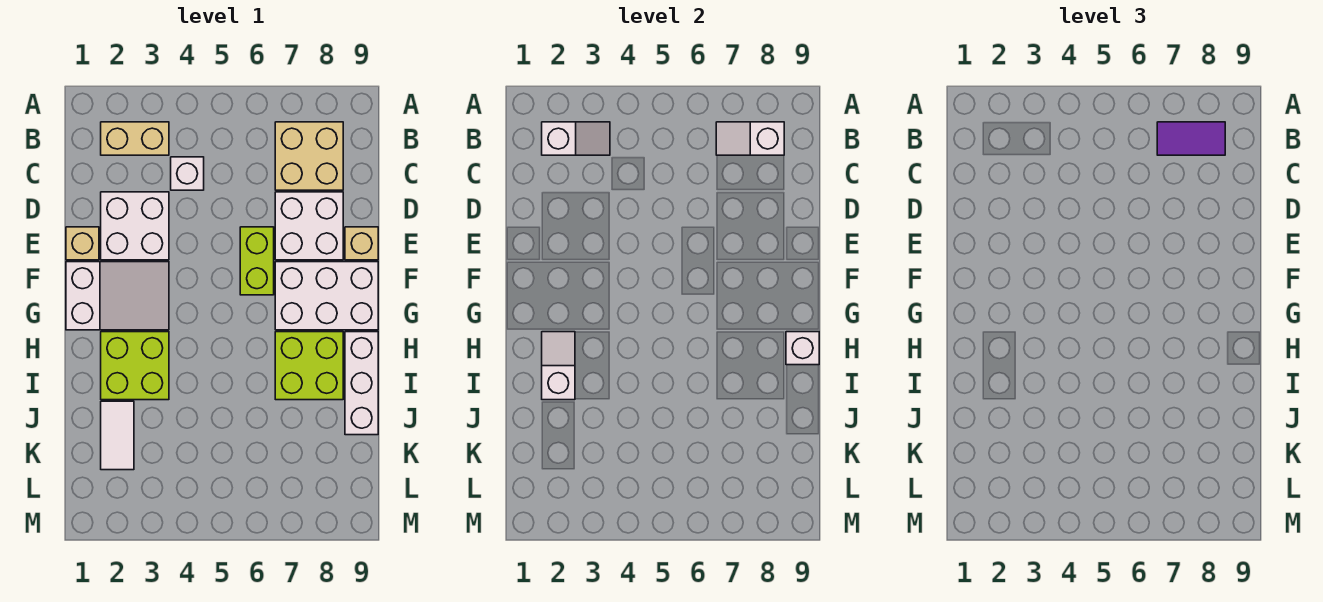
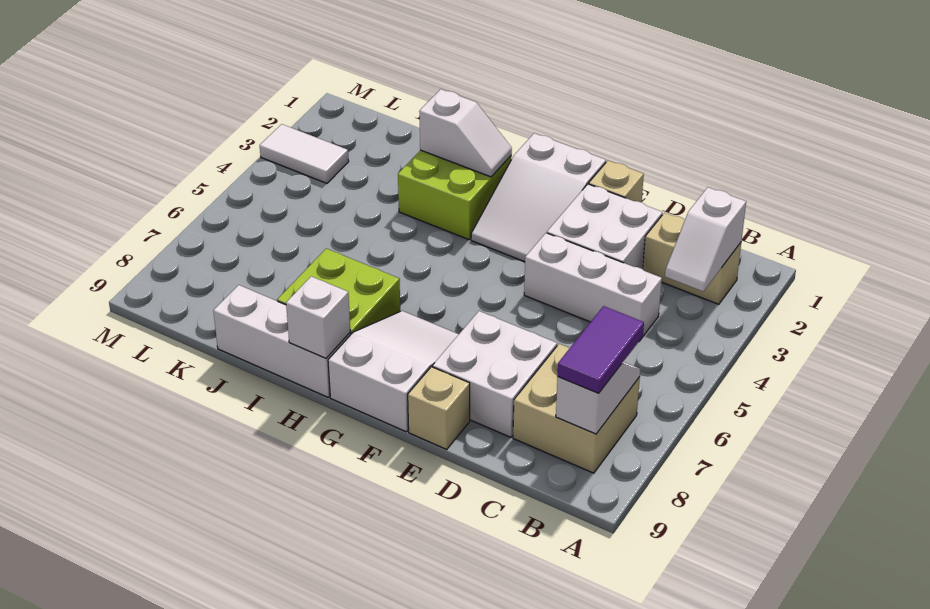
tan 1x2 brick [101,122,169,155] -> tan 1x2 brick turned to [643,213,741,304]
white 1x1 brick [171,157,204,190] -> white 1x3 brick [524,233,662,341]
lime 1x2 brick [240,227,274,295] -> none
white 2x3 brick [275,262,378,330] -> white 2x3 slope [328,311,459,432]
white 1x2 tile [101,401,134,470] -> white 1x2 tile moved to [260,124,349,183]

